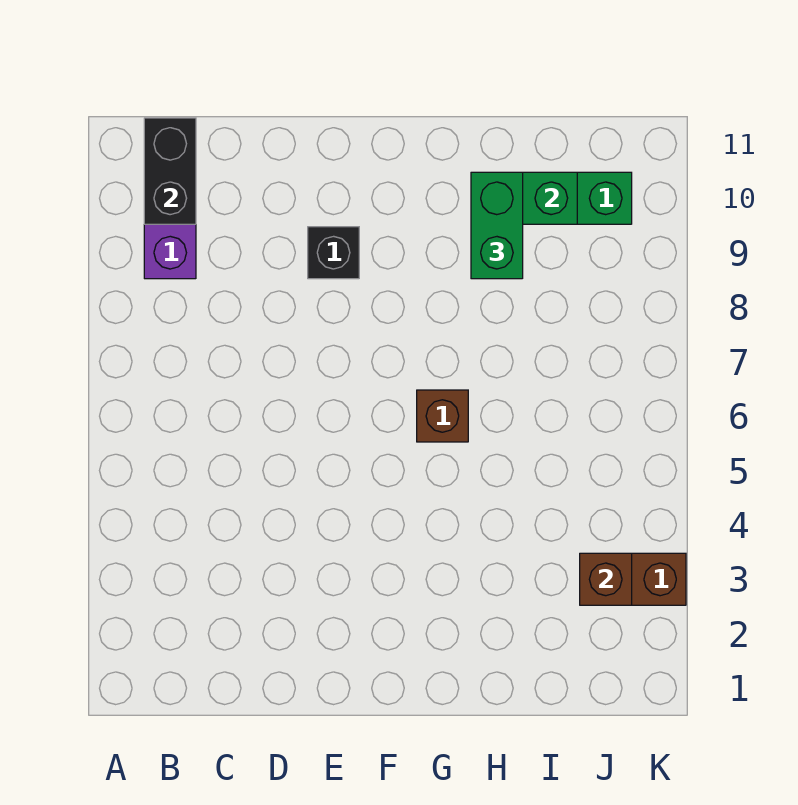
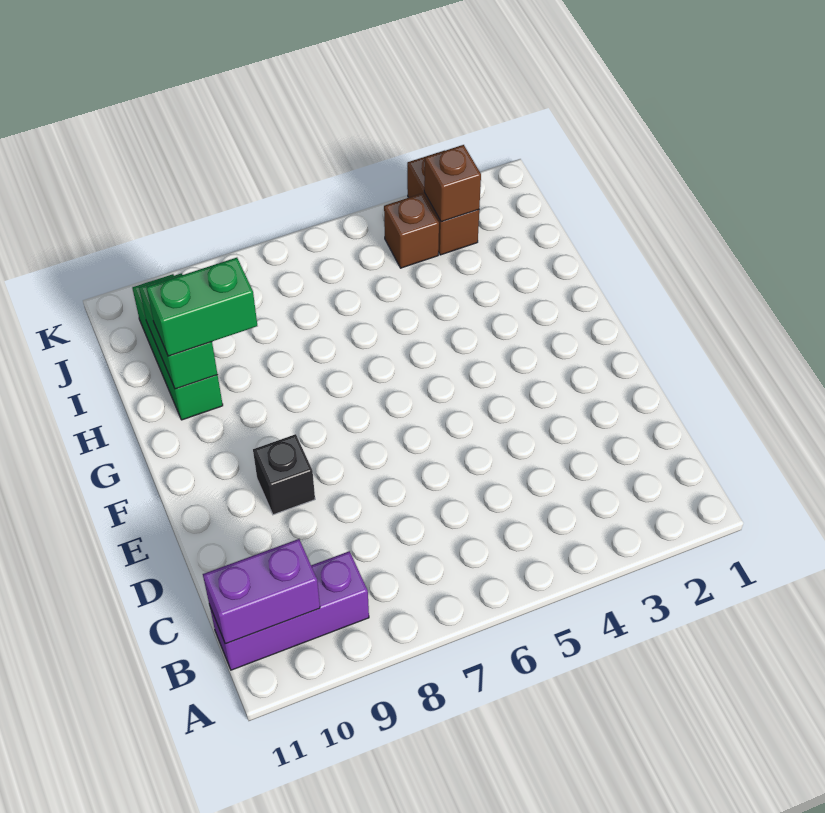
black 1x2 brick [144,118,196,224] -> purple 1x2 brick [203,539,320,644]
brown 1x1 brick [417,390,468,442] -> brown 1x1 brick moved to [384,194,439,268]

